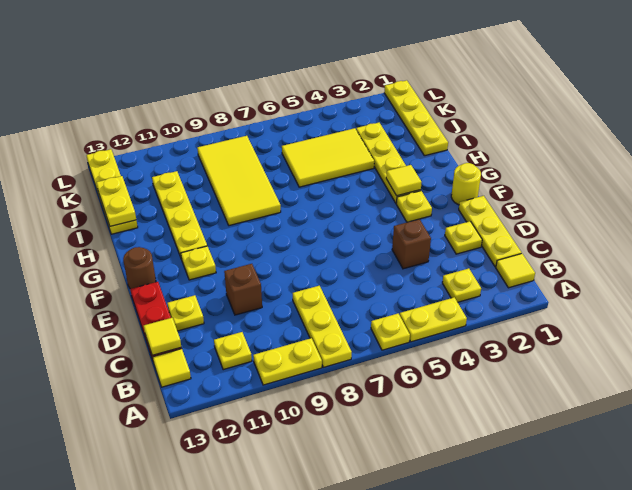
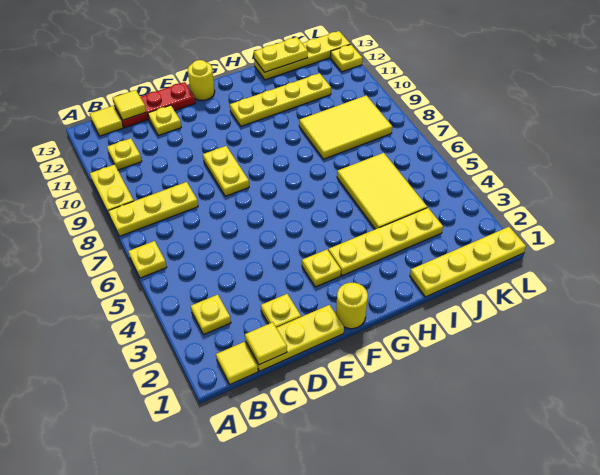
yellow 1x2 plate [400,297,467,342] -> yellow 1x2 plate moved to [203,146,249,196]
brown 1x1 brick [392,219,431,269] -> none
brown 1x1 brick [224,264,262,315] -> none
yellow 1x1 plate [181,246,216,280] -> yellow 1x1 plate moved to [331,44,362,72]
brown 1x1 round brick [123,247,156,289] -> yellow 1x1 round brick [188,60,215,100]
yellow 1x1 tile [386,165,422,196] -> yellow 1x1 tile moved to [245,322,287,365]
yellow 2x4 tile [197,136,281,226] -> yellow 2x3 tile [299,95,392,159]

